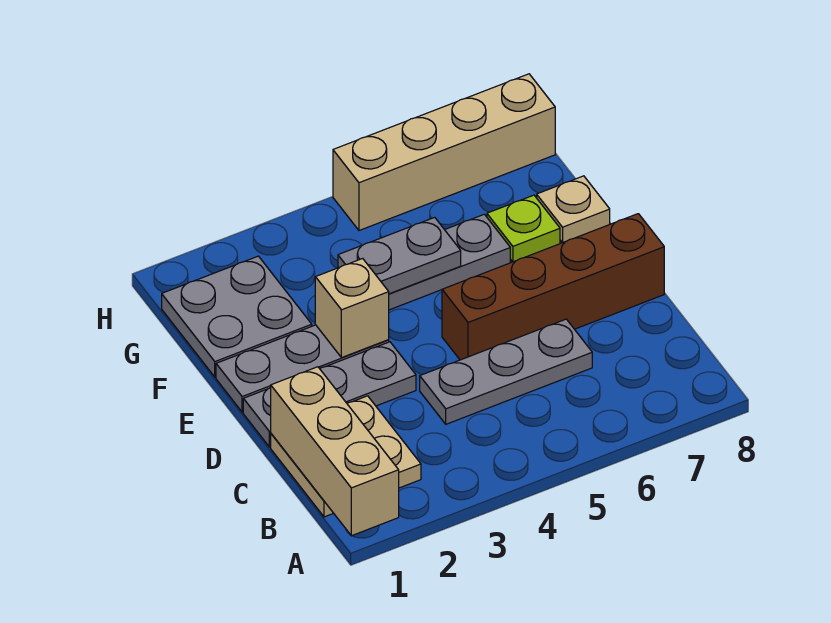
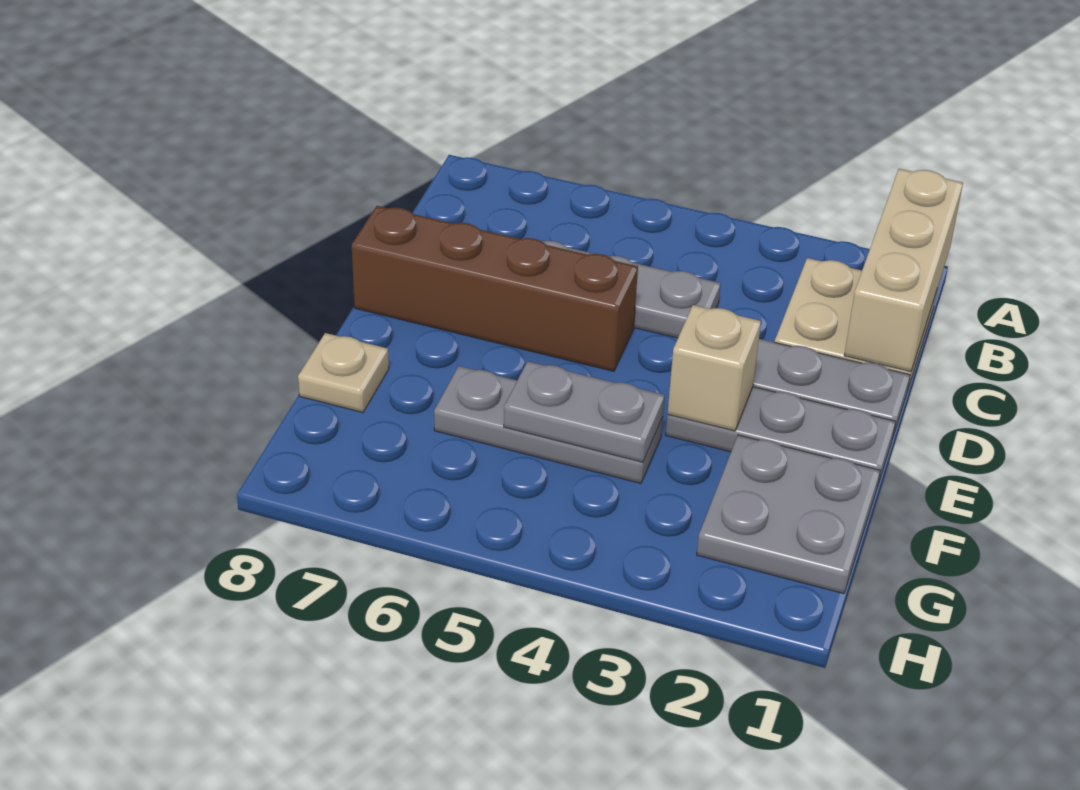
lime 1x1 plate [487,195,560,262] -> none
tan 1x4 brick [333,74,555,230] -> none

